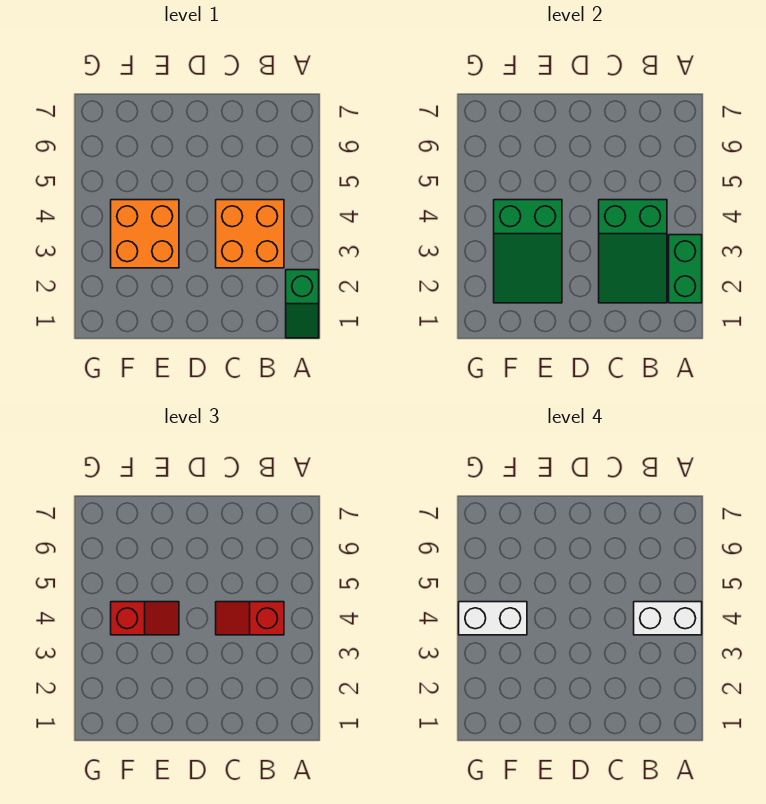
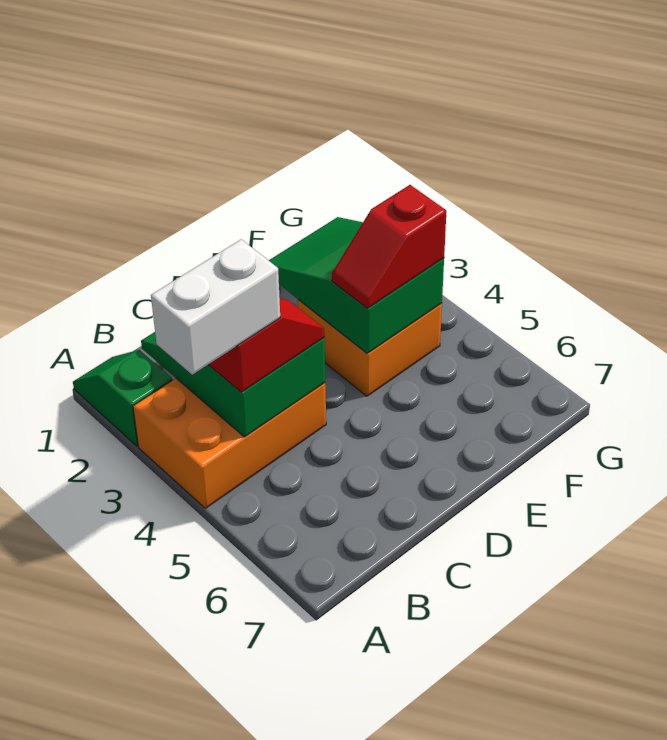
green 1x2 brick [669,235,702,303] -> none
orange 2x2 brick [216,200,284,268] -> orange 2x3 brick [133,378,326,508]
white 1x2 brick [459,602,527,635] -> none

